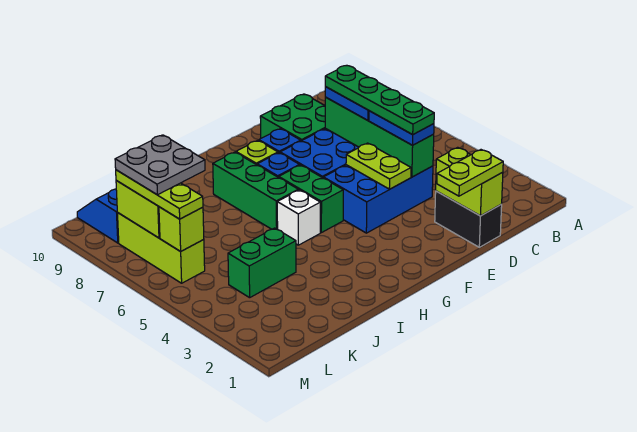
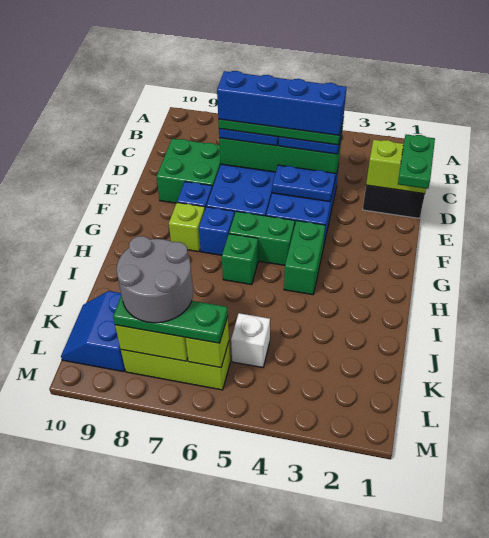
lime 1x2 plate [437,150,503,196] -> green 1x2 plate [398,135,435,189]
none -> blue 1x4 brick [217,71,347,135]
lime 1x2 plate [346,143,411,189] -> blue 1x2 plate [272,165,336,202]
white 1x1 brick [277,190,320,245] -> white 1x1 brick moved to [231,313,270,367]
green 1x3 brick [213,152,298,230] -> green 1x1 brick [222,234,258,285]
green 1x2 brick [228,228,296,298] -> green 1x2 brick moved to [284,221,325,295]
grey 2x2 plate [115,135,205,195] -> grey 2x2 round brick [117,236,193,323]
lime 1x3 plate [116,170,203,219] -> green 1x3 plate [113,296,228,343]

